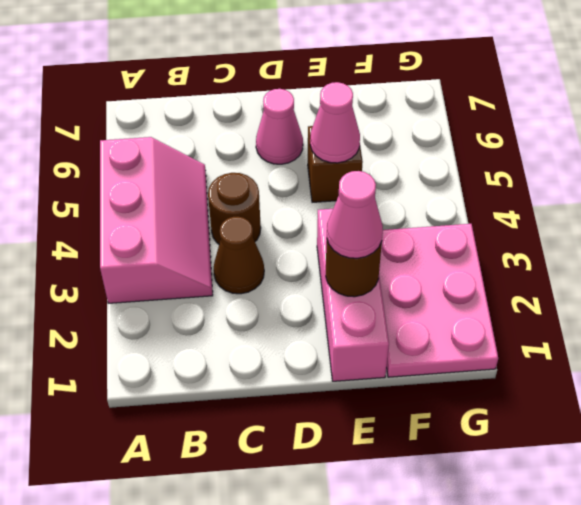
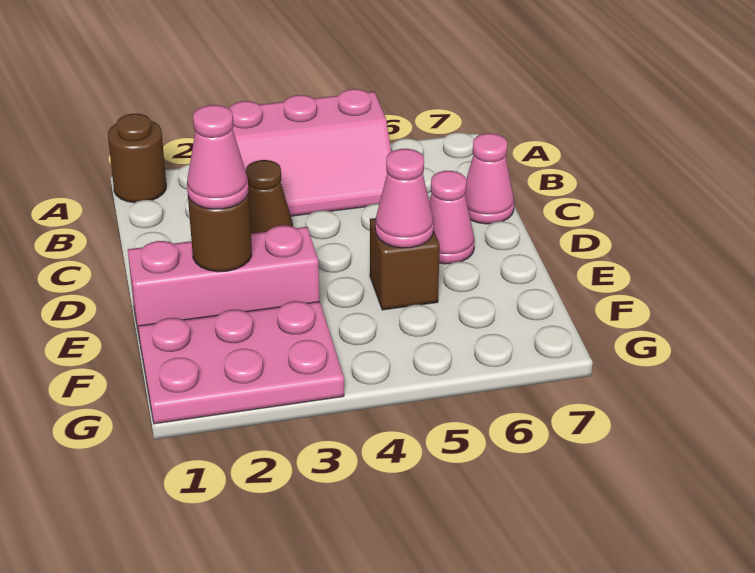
brown 1x1 round brick [208,173,261,244] -> brown 1x1 round brick moved to [108,114,166,203]
none -> pink 1x1 cone [465,133,514,224]

